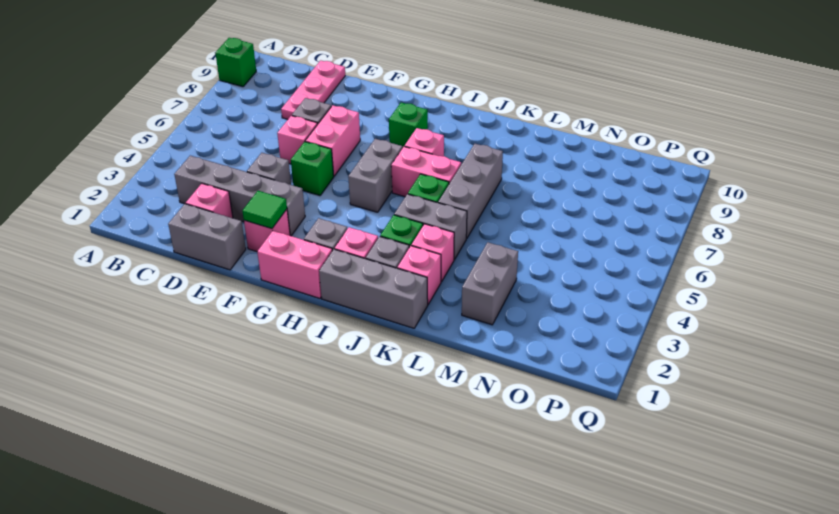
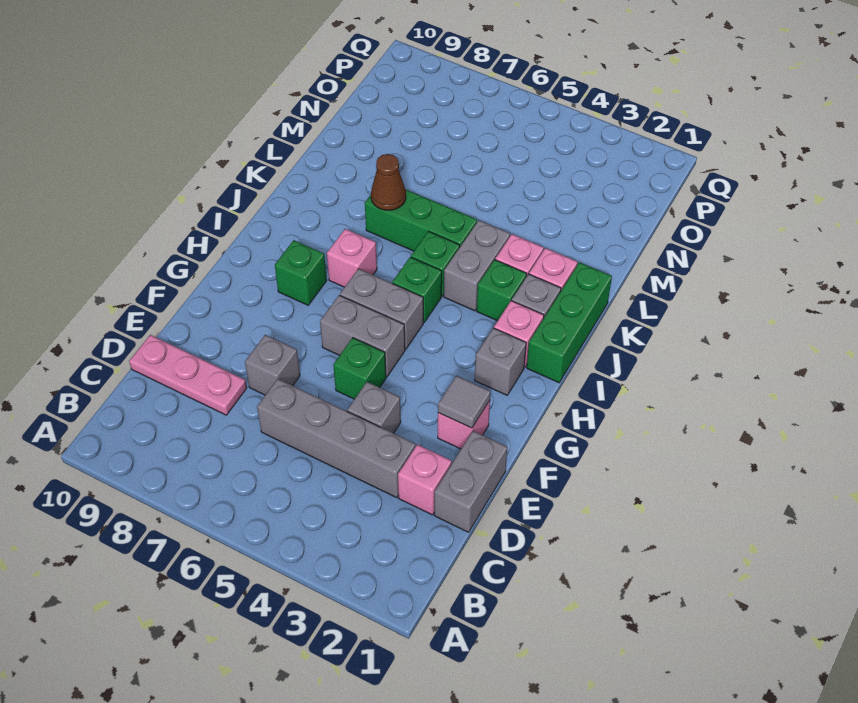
green 1x1 brick [215,38,256,87] -> green 1x1 brick moved to [392,257,442,322]
grey 1x4 brick [174,156,305,236] -> grey 1x4 brick turned to [257,379,415,498]
pink 1x1 brick [277,116,318,164] -> none
green 1x1 tile [243,191,287,229] -> grey 1x1 tile [438,376,490,428]
pink 1x2 brick [305,105,360,176] -> none
pink 1x2 brick [257,231,332,298] -> none
grey 1x3 brick [319,249,428,328] -> green 1x3 brick [527,262,612,383]
pink 1x2 brick [391,146,461,197] -> none
grey 1x3 brick [438,144,503,238] -> green 1x3 brick [365,190,477,251]
none -> brown 1x1 cone [371,154,406,210]
grey 1x2 brick [462,242,518,325] -> grey 1x2 brick moved to [320,295,405,377]

